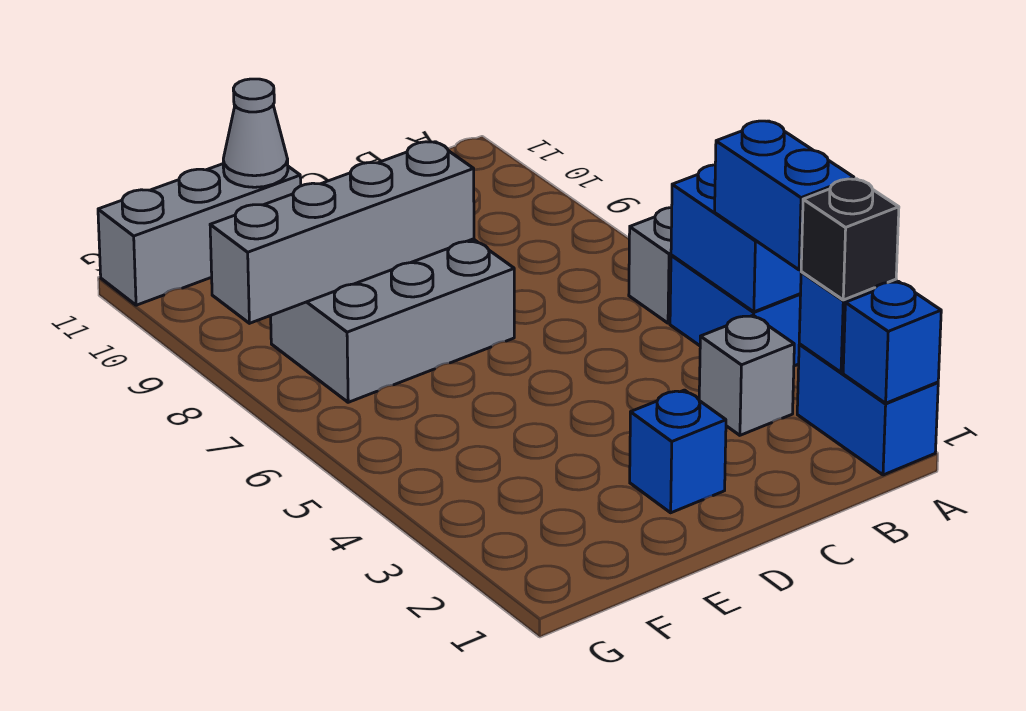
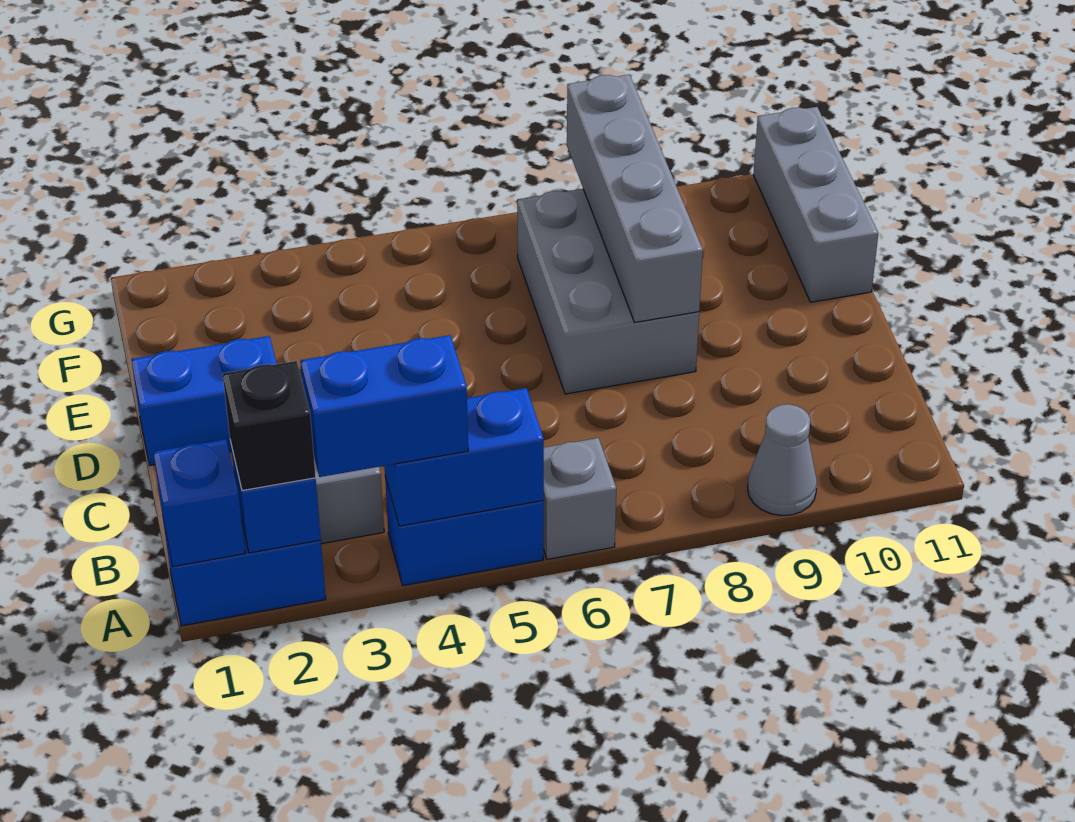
blue 1x1 brick [630,390,726,513] -> blue 1x2 brick [131,336,277,465]
grey 1x1 cone [223,79,288,187] -> grey 1x1 cone moved to [748,404,817,516]

